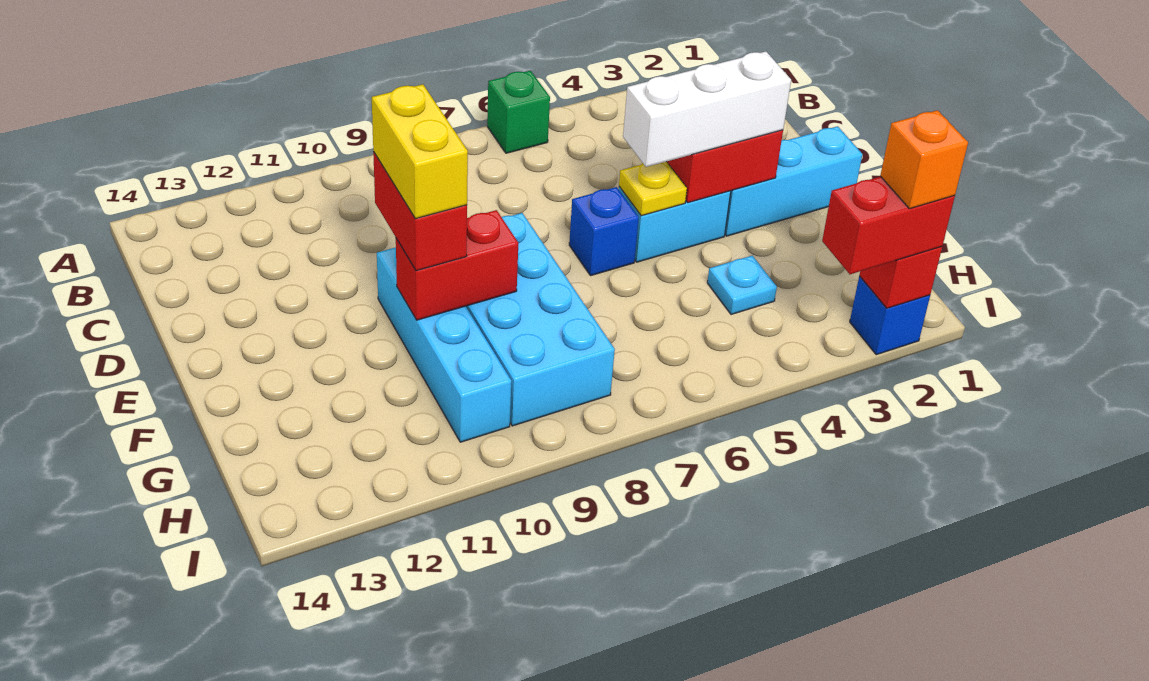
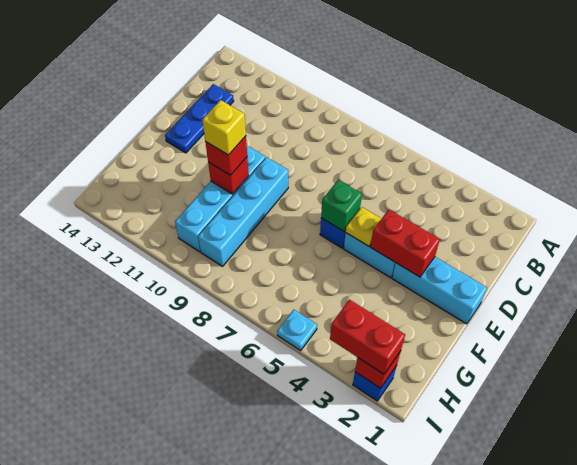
green 1x1 brick [487,71,550,153] -> green 1x1 brick moved to [321,180,362,231]
none -> blue 1x3 plate [165,84,234,153]
white 1x3 brick [623,51,791,167] -> none
cyan 2x4 brick [466,213,615,426] -> cyan 1x4 brick [198,157,288,266]
red 1x2 brick [373,152,467,271] -> red 1x1 brick [205,136,247,175]
yellow 1x2 brick [372,84,468,219] -> yellow 1x1 brick [202,100,246,155]
red 1x2 brick [396,210,518,320] -> red 1x1 brick [208,157,249,194]
cyan 1x1 plate [707,256,777,315] -> cyan 1x1 plate moved to [277,310,317,350]
orange 1x1 brick [880,110,968,209] -> none

